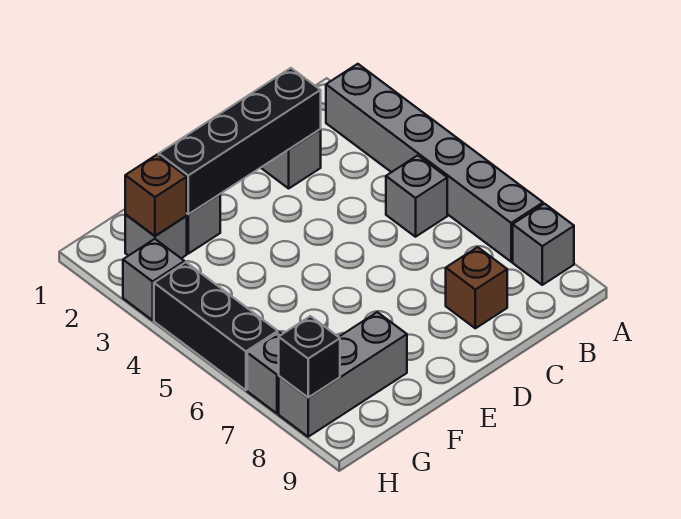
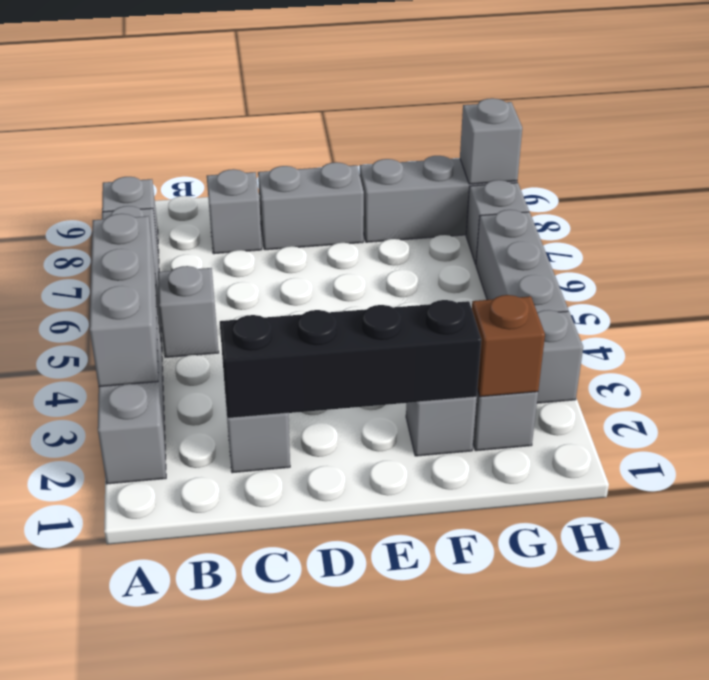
none -> grey 1x3 brick [90,214,158,387]
brown 1x1 brick [446,247,507,328] -> grey 1x1 brick [207,169,262,254]
none -> grey 1x2 brick [258,162,364,250]
black 1x3 brick [154,262,278,390] -> grey 1x3 brick [476,210,568,312]
black 1x1 brick [279,316,340,398] -> grey 1x1 brick [460,98,522,184]

